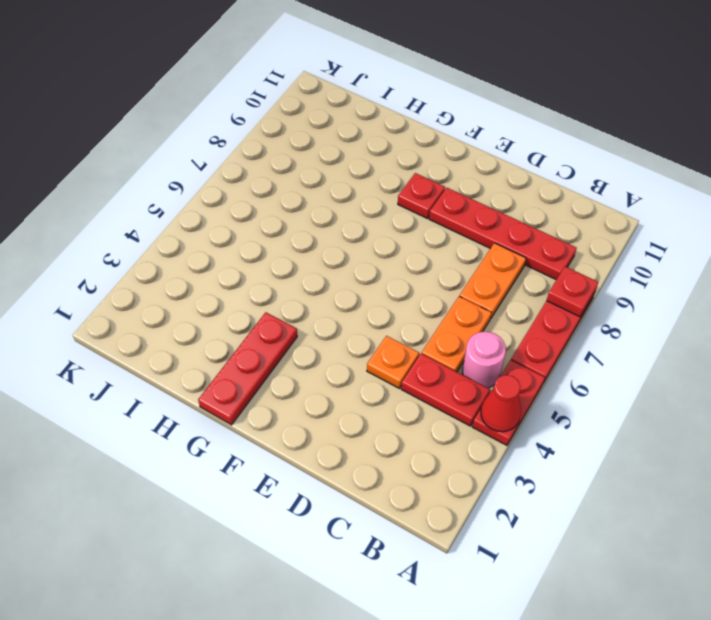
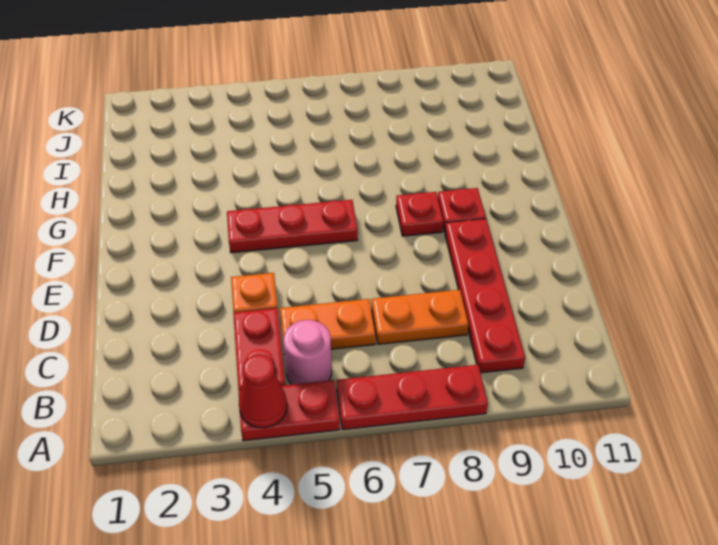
red 1x1 plate [547,267,598,317] -> red 1x1 plate moved to [396,192,443,236]
red 1x3 plate [198,312,297,425] -> red 1x3 plate moved to [227,200,358,253]

